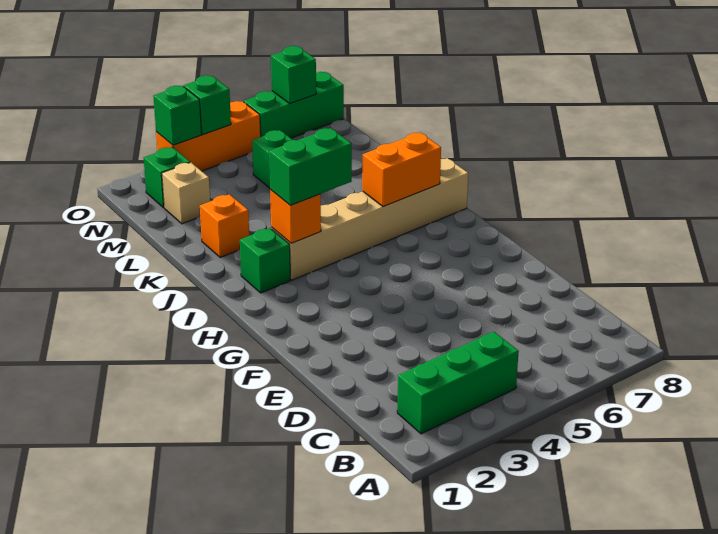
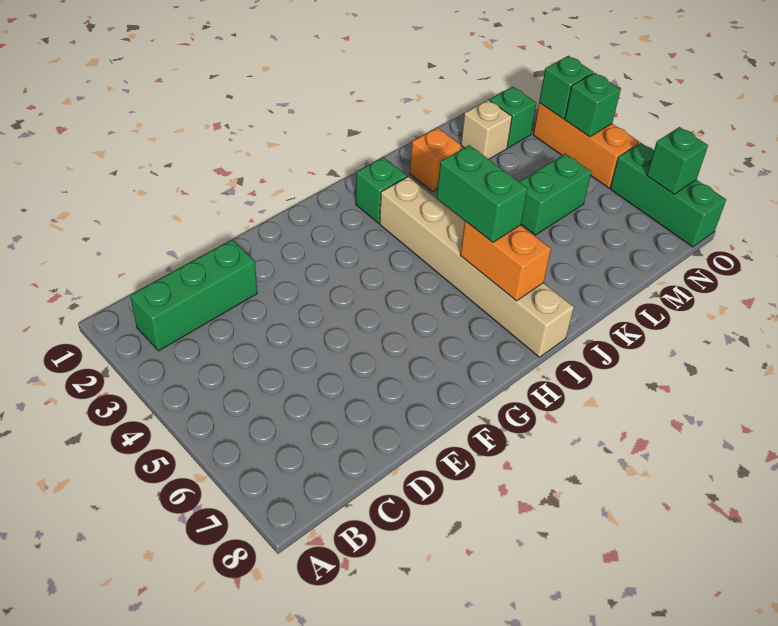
green 1x3 brick [397,332,519,434] -> green 1x3 brick turned to [130,240,257,351]
orange 1x1 brick [270,190,321,243] -> none
green 1x2 brick [269,128,352,205] -> green 1x2 brick moved to [437,145,528,242]

